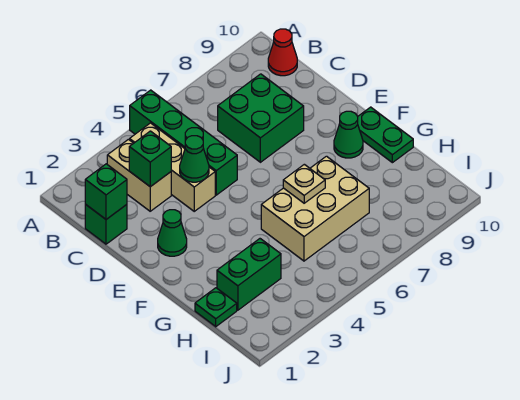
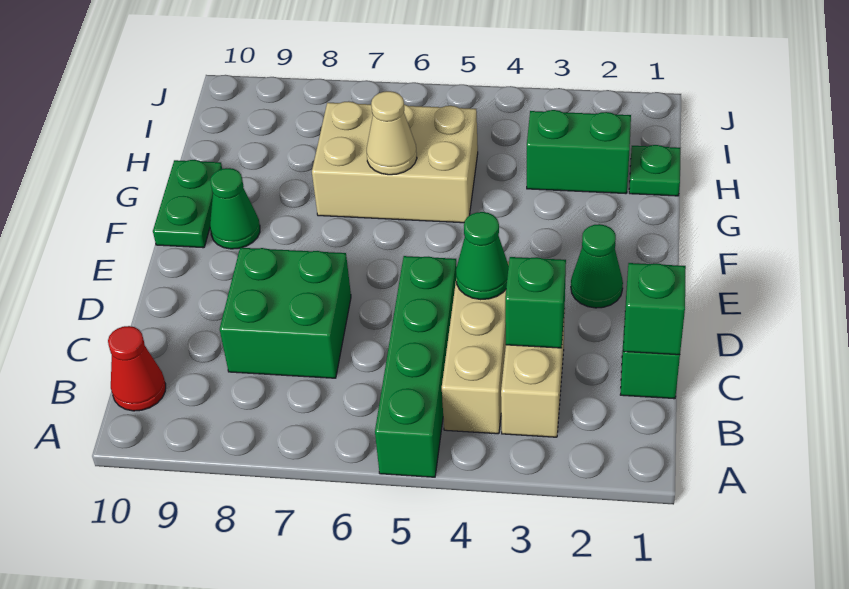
tan 1x1 plate [283,164,325,203] -> tan 1x1 cone [367,91,417,175]

